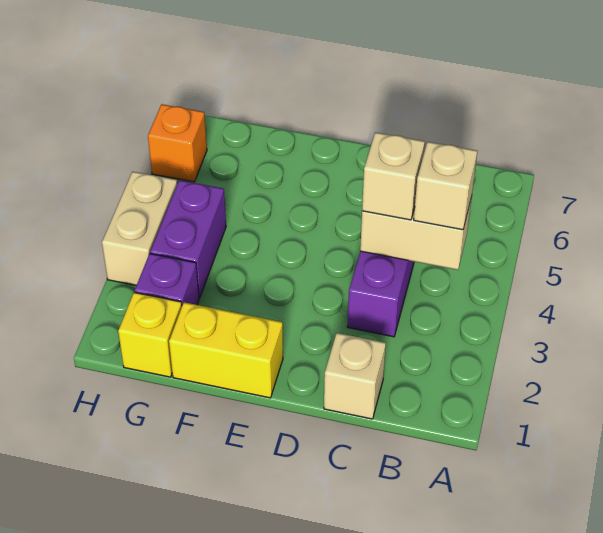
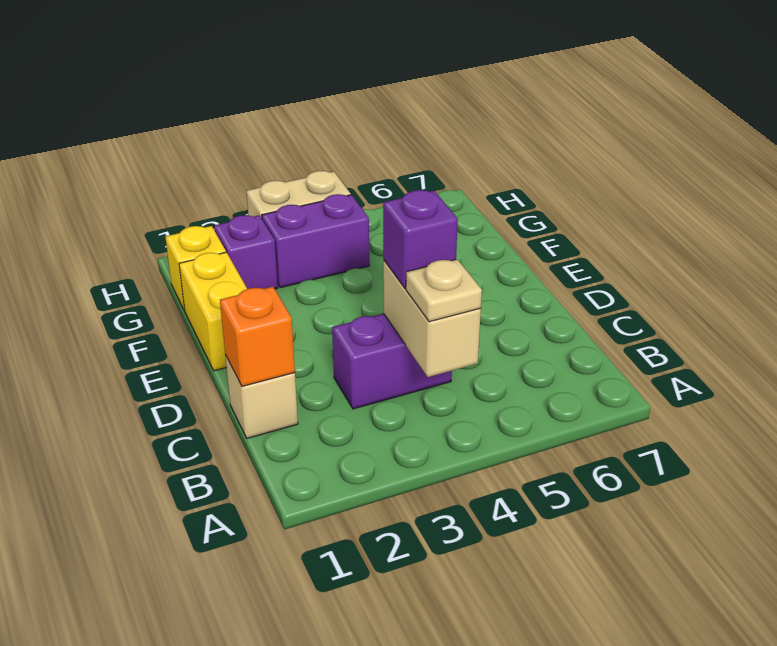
tan 1x1 brick [414,142,477,230] -> tan 1x1 plate [406,259,482,322]
tan 1x1 brick [362,132,425,220] -> purple 1x1 brick [383,190,458,289]
orange 1x1 brick [148,104,207,182] -> orange 1x1 brick moved to [220,287,295,386]

